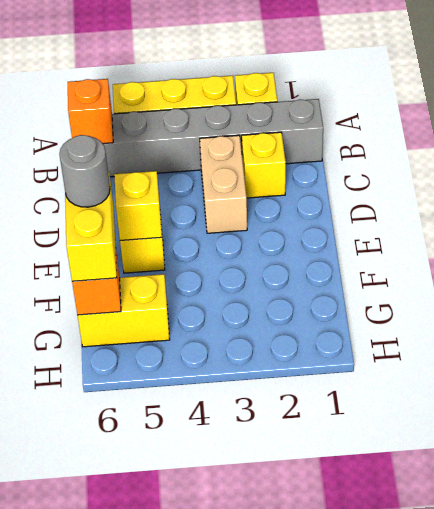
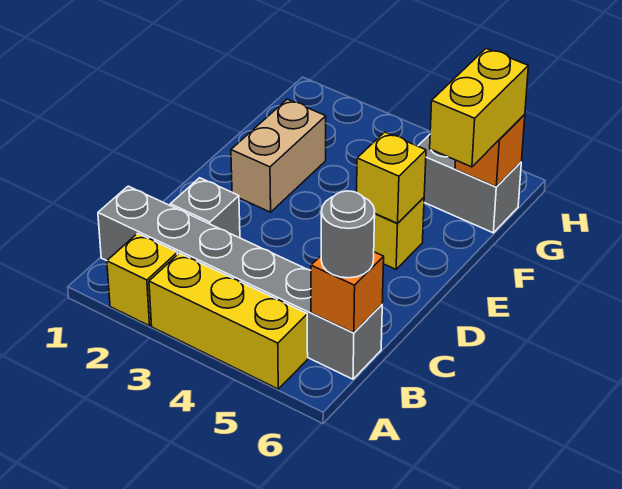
yellow 1x1 brick [242,132,286,198] -> grey 1x1 brick [170,178,240,238]
tan 1x2 brick [200,135,247,233] -> tan 1x2 brick moved to [231,99,326,212]
grey 1x1 round brick [59,135,110,207] -> grey 1x1 round brick moved to [321,191,375,278]
yellow 1x2 brick [78,274,170,347] -> grey 1x2 brick [418,135,521,233]

